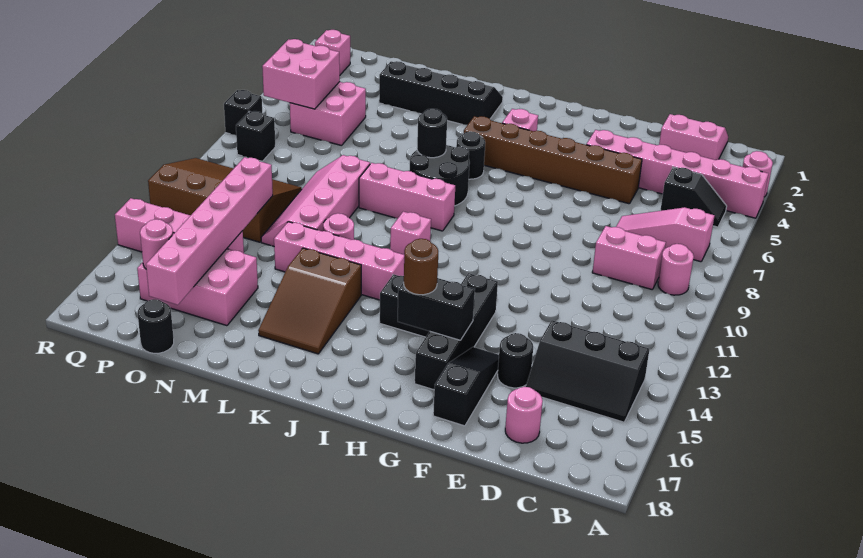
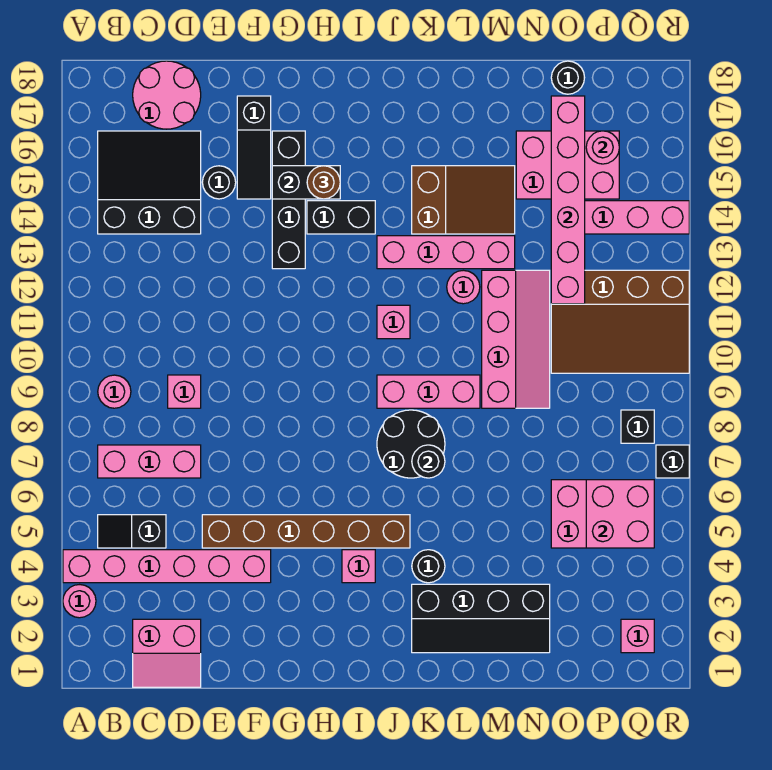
pink 1x3 slope [616,207,715,262] -> pink 1x3 brick [98,445,201,478]
black 2x3 slope [526,320,649,422] -> black 3x3 slope [98,131,201,234]
pink 1x2 brick [592,226,666,289] -> pink 1x1 brick [168,375,201,408]
pink 1x1 round brick [505,387,543,443] -> pink 2x2 round brick [133,61,201,129]
black 1x1 round brick [456,131,485,179] -> black 1x1 round brick moved to [412,550,445,583]
brown 2x3 slope [258,248,361,354] -> brown 2x3 slope turned to [412,166,515,234]

